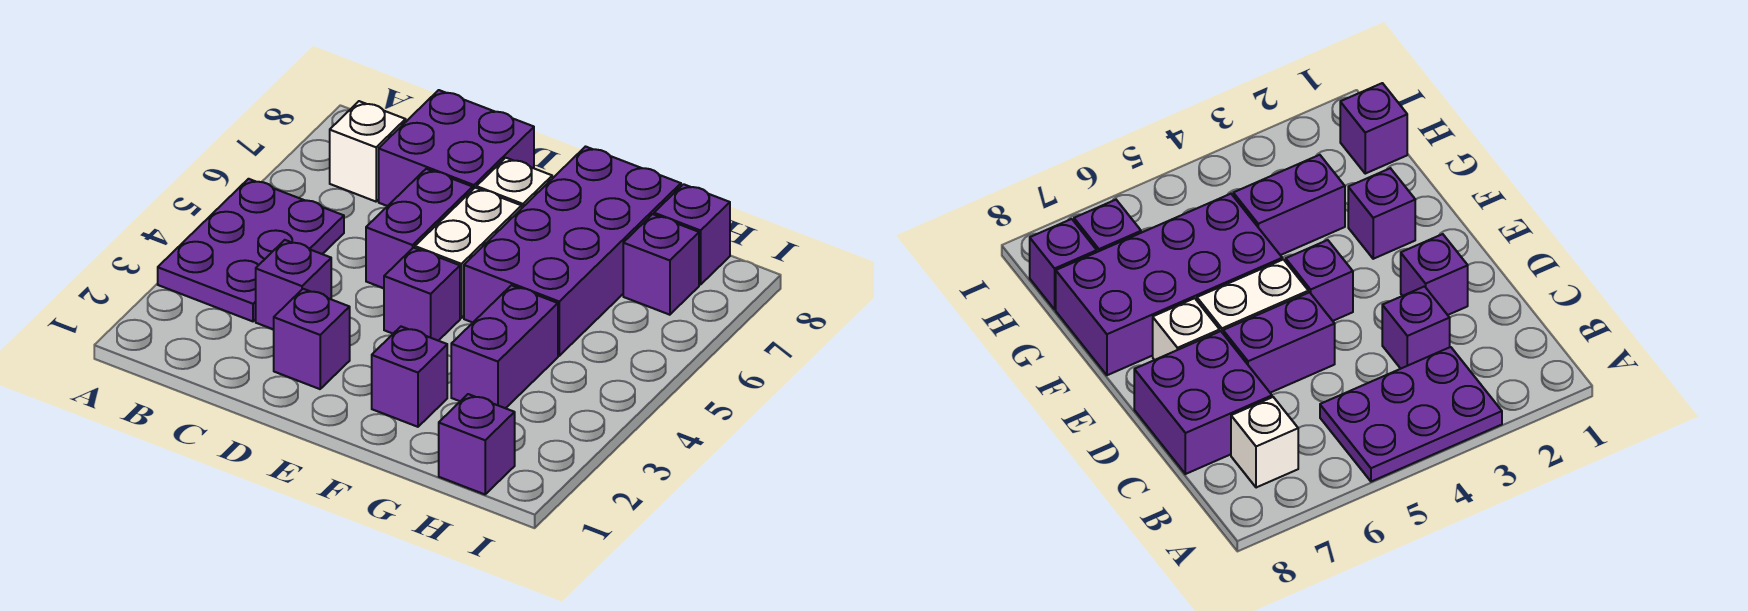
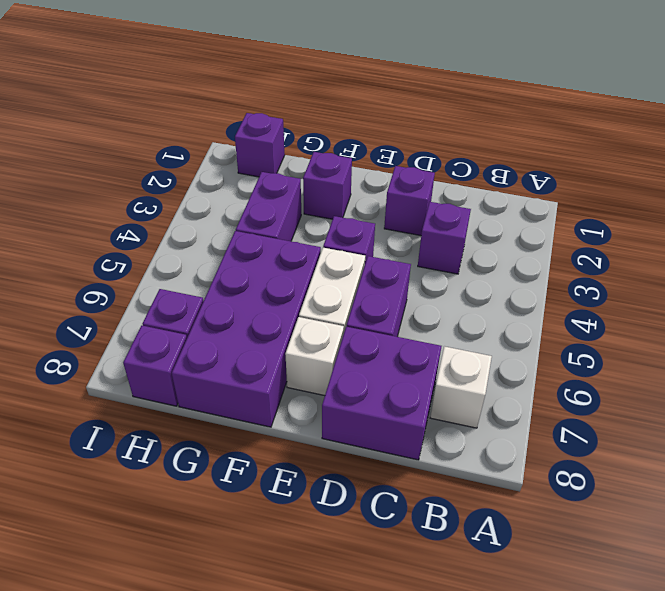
purple 2x3 plate [158,179,344,321] -> none

